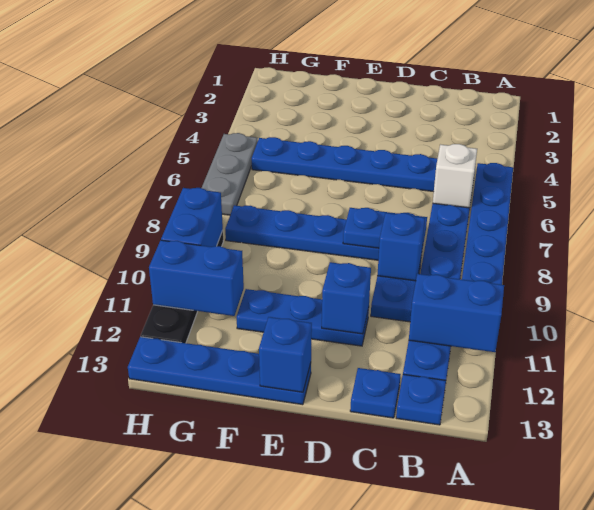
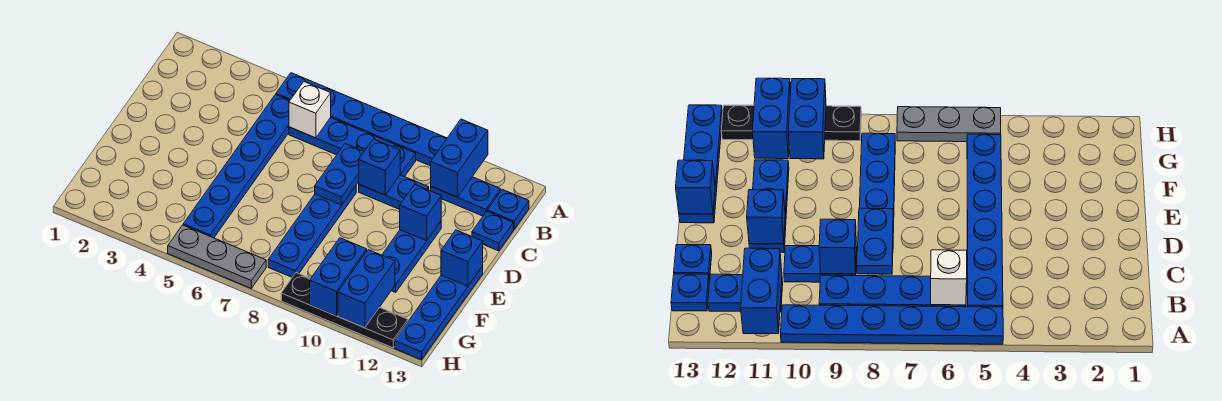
blue 1x2 brick [161,188,223,247] -> blue 1x2 brick turned to [310,238,367,316]

